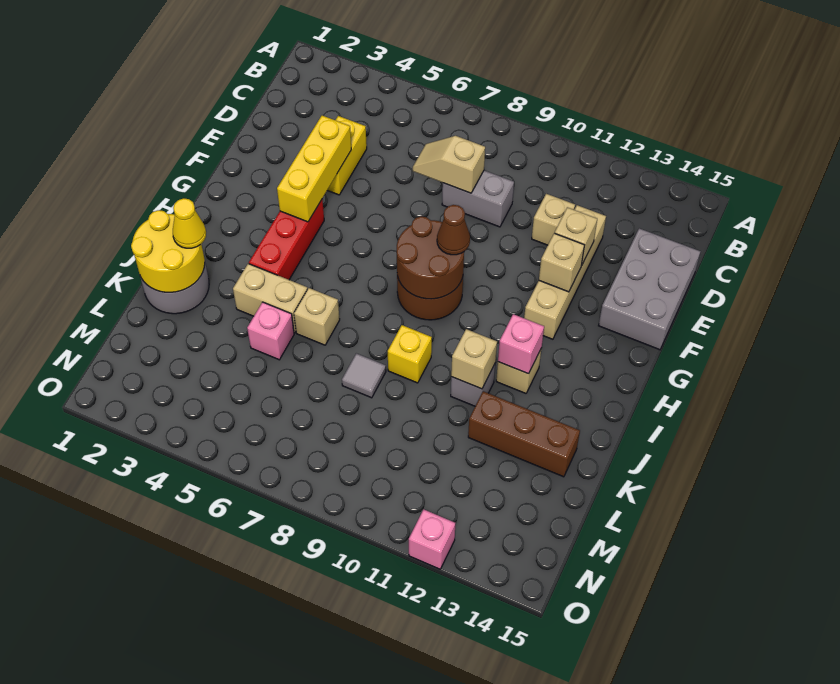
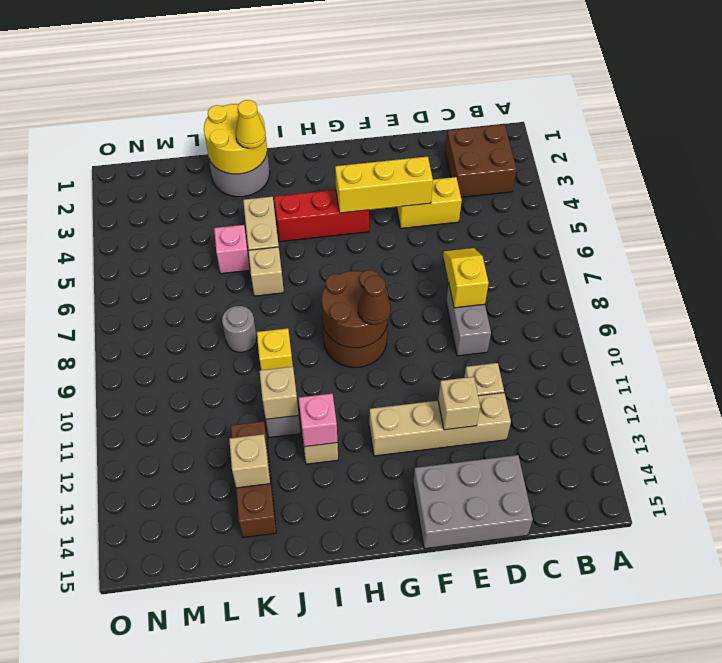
none -> brown 2x2 brick [445,124,516,197]
tan 1x2 slope [413,136,485,193] -> yellow 1x2 slope [443,248,489,308]
tan 1x1 brick [539,233,584,292] -> tan 1x1 brick moved to [229,434,270,488]
grey 1x1 tile [342,353,386,398] -> grey 1x1 round brick [222,306,257,352]
pink 1x1 brick [409,509,455,569] -> none

